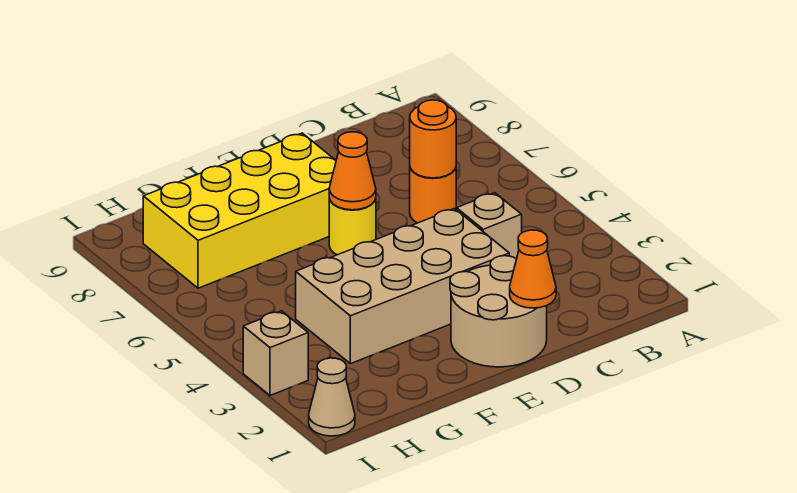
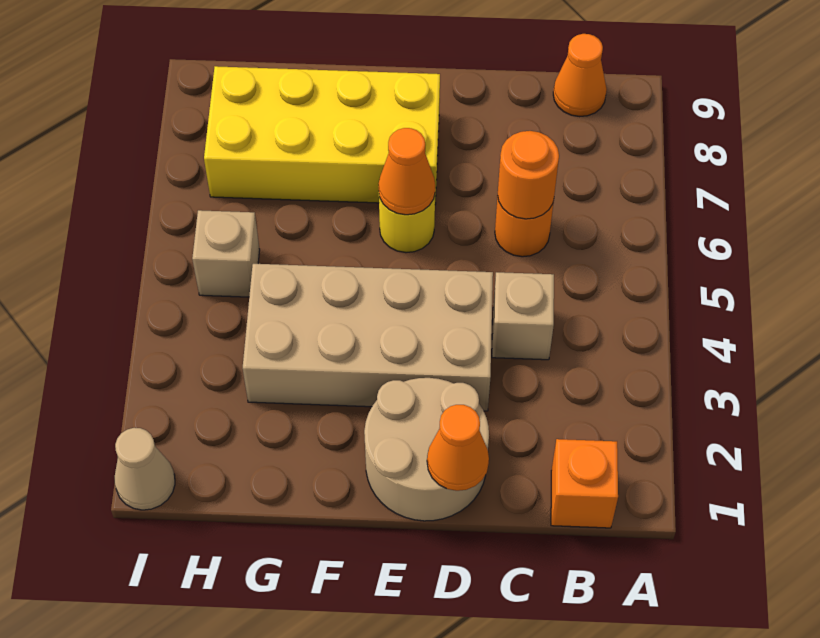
none -> orange 1x1 brick [551,439,618,528]
none -> orange 1x1 cone [553,34,607,117]
tan 1x1 brick [243,311,308,395] -> tan 1x1 brick moved to [192,210,260,297]

